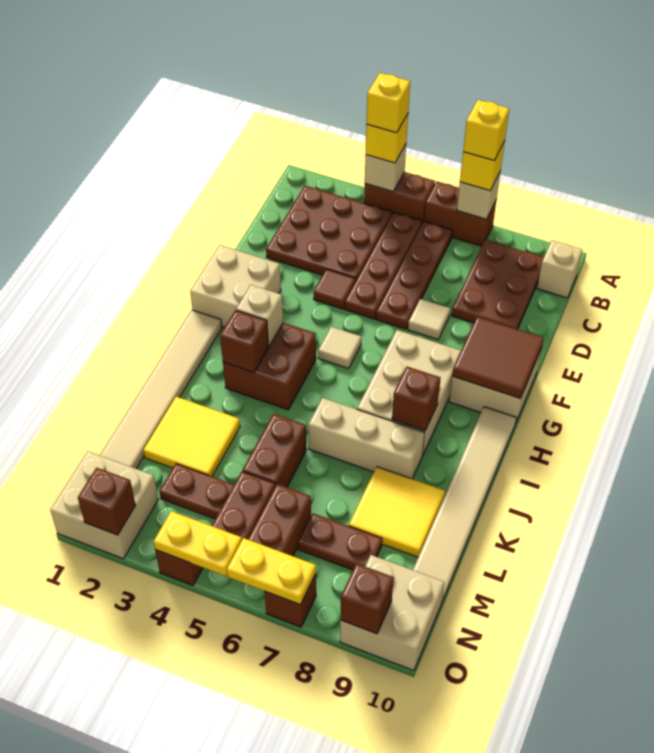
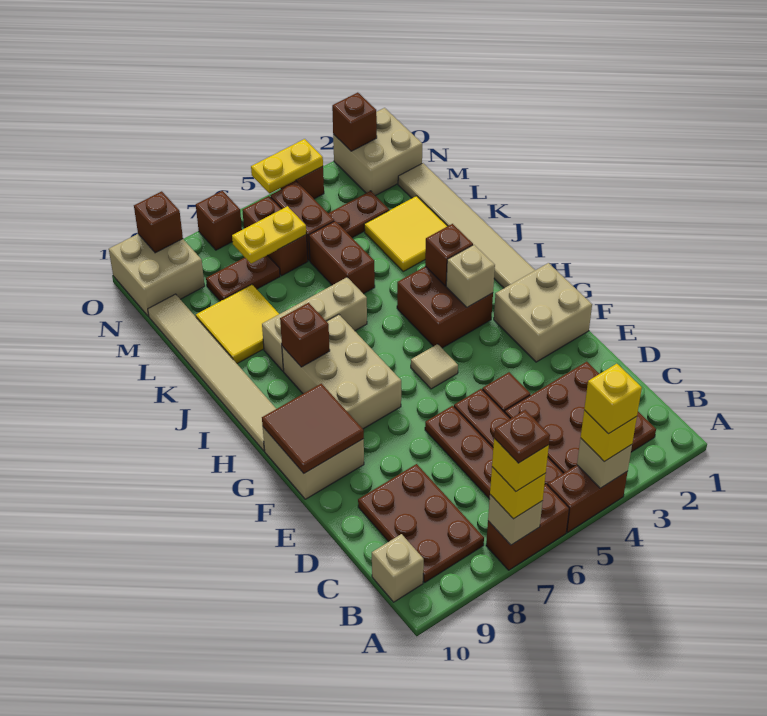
none -> brown 1x1 plate [494,410,550,463]
tan 1x1 tile [408,299,450,340] -> none
yellow 1x2 plate [227,538,316,605] -> yellow 1x2 plate moved to [232,206,306,264]

